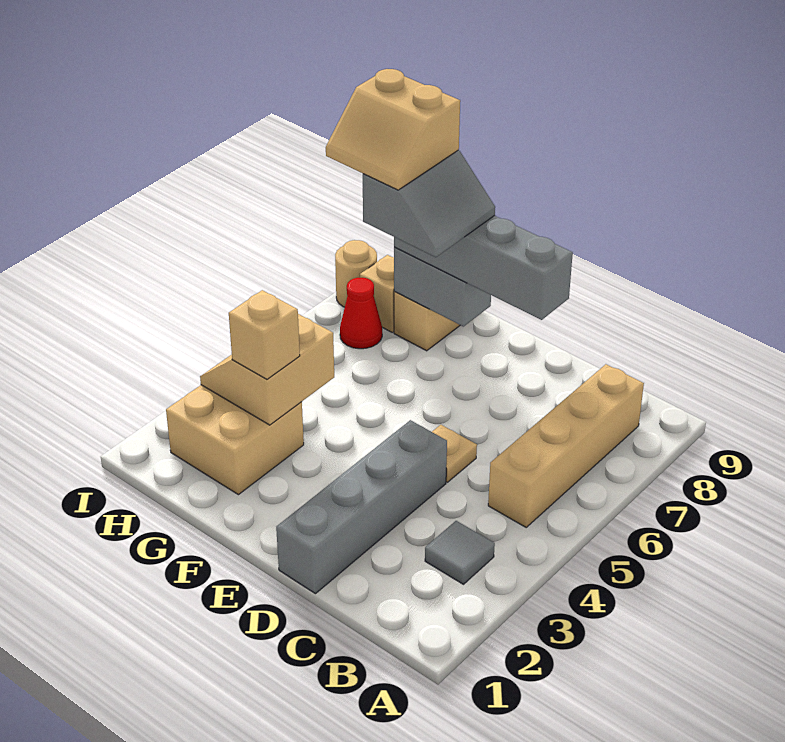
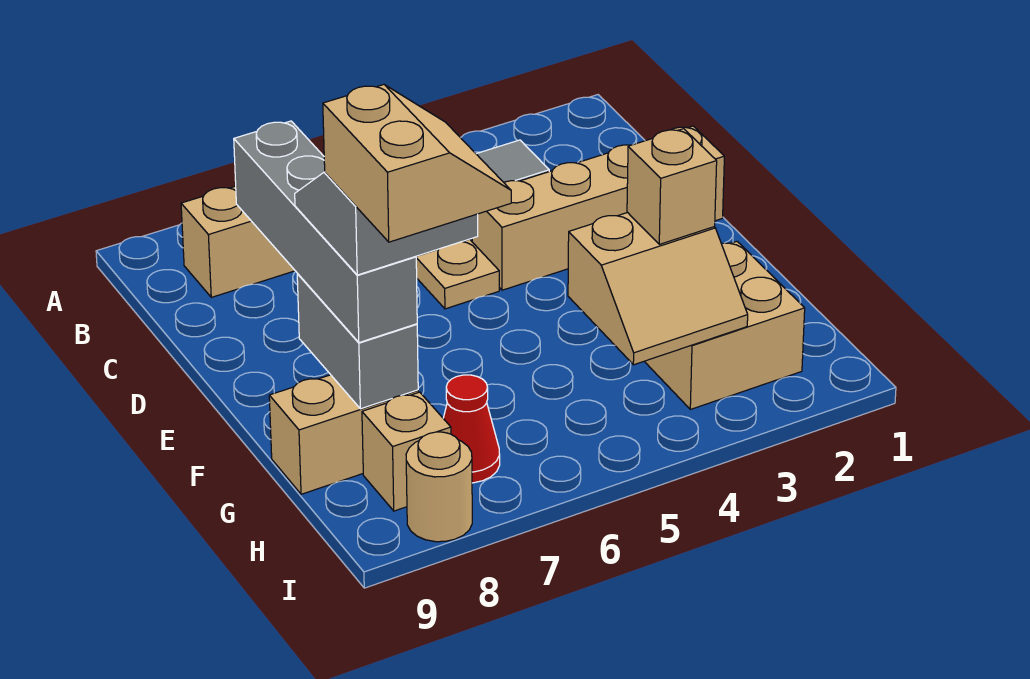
grey 1x4 brick [276,420,447,594] -> tan 1x4 brick [472,126,724,290]

